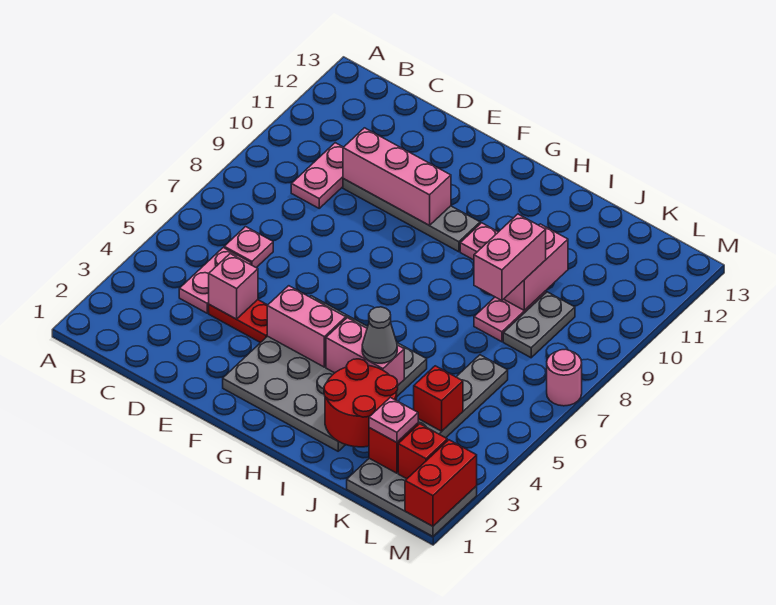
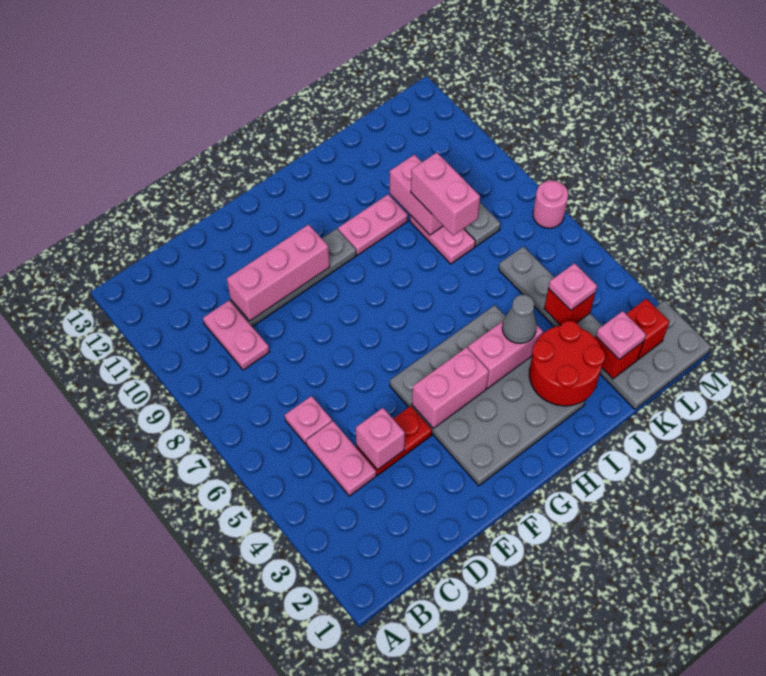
none -> pink 1x1 plate [548,263,597,310]
red 1x2 brick [405,440,477,526] -> none

